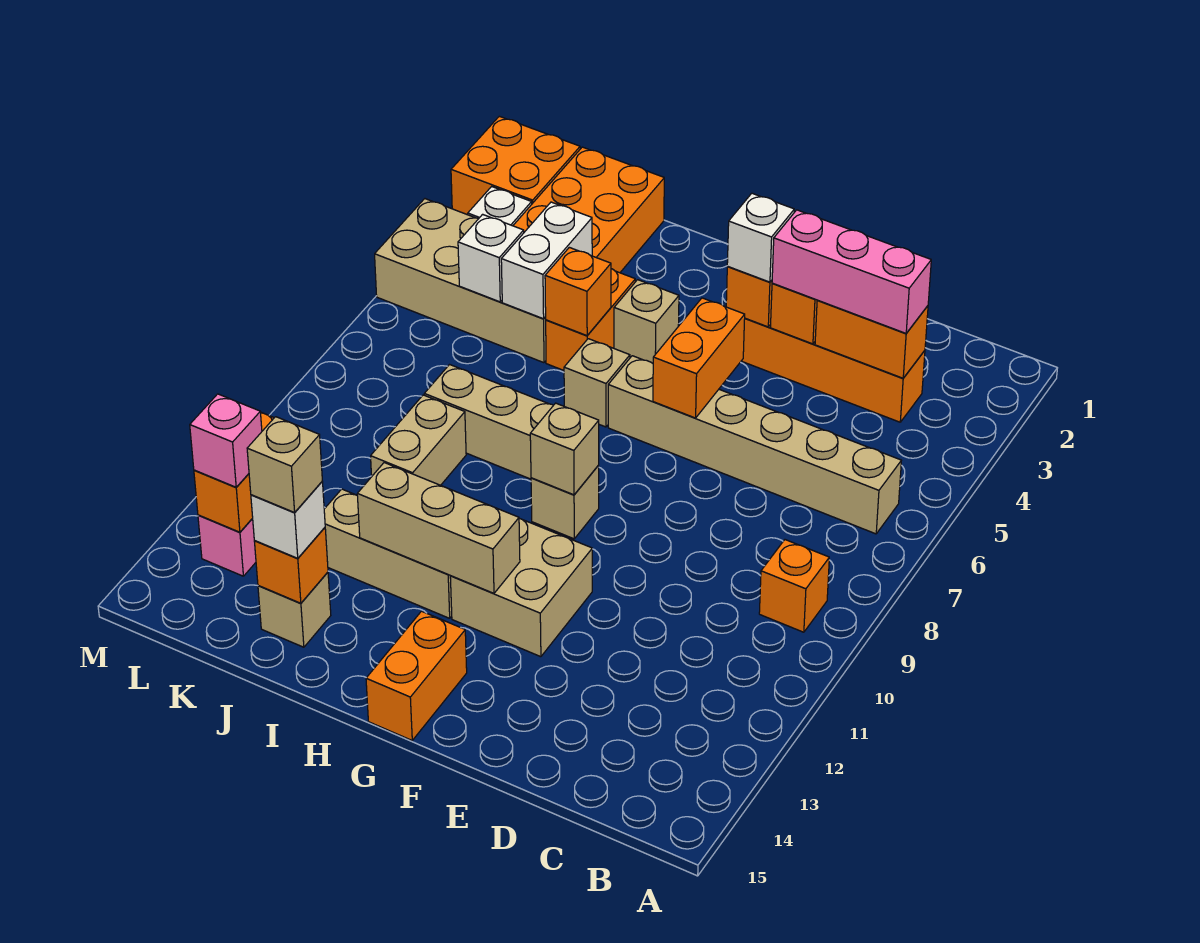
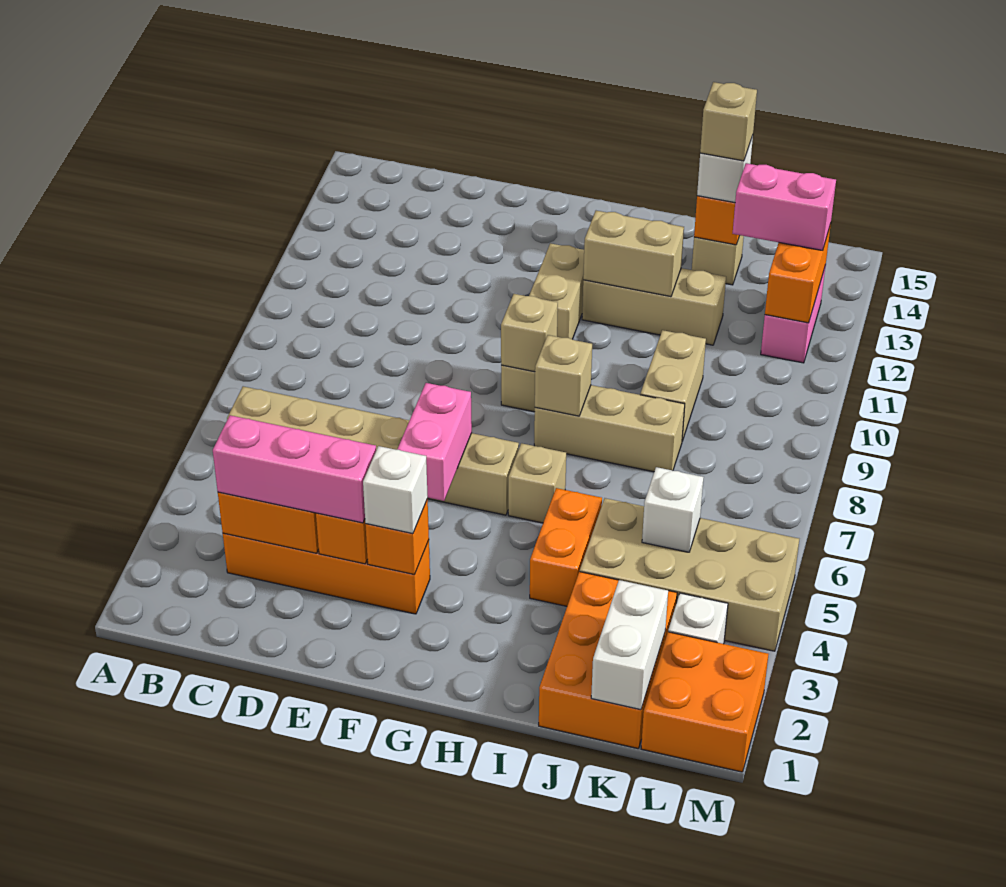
orange 1x1 brick [759,540,829,632] -> none
orange 1x2 brick [653,298,745,418] -> pink 1x2 brick [397,383,472,501]
tan 2x2 brick [450,518,592,657] -> tan 1x2 brick [529,243,584,339]
tan 1x3 brick [357,463,520,594] -> tan 1x2 brick [583,211,684,297]
orange 1x2 brick [366,611,467,740] -> none
tan 1x1 brick [614,280,679,363] -> tan 1x1 brick moved to [535,335,592,416]
orange 1x1 brick [545,247,611,336] -> none
white 1x2 brick [501,202,592,319] -> white 1x2 brick moved to [591,580,668,710]
pink 1x1 brick [190,394,262,487] -> pink 1x2 brick [733,163,836,250]

